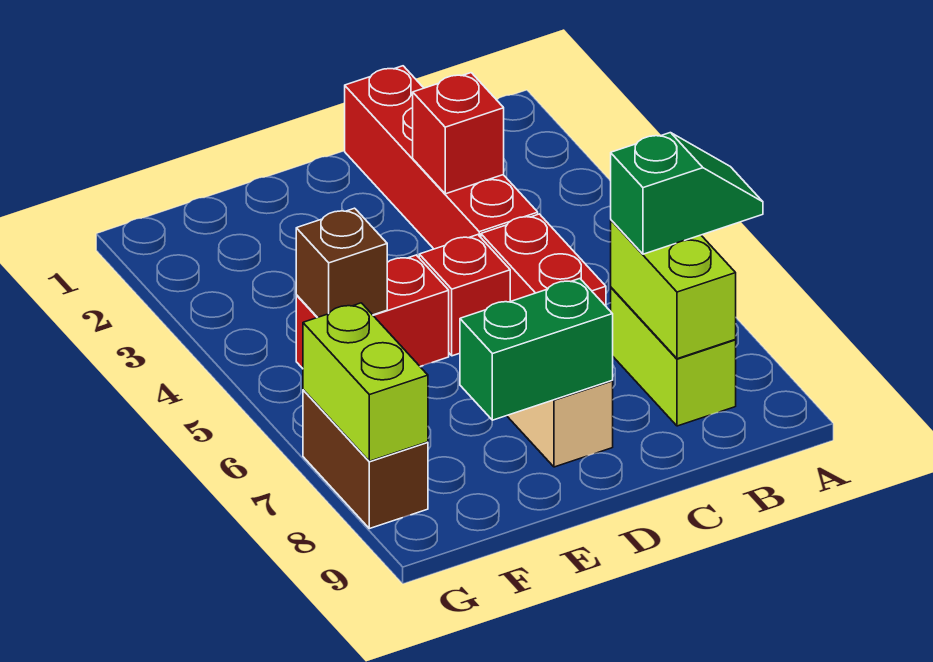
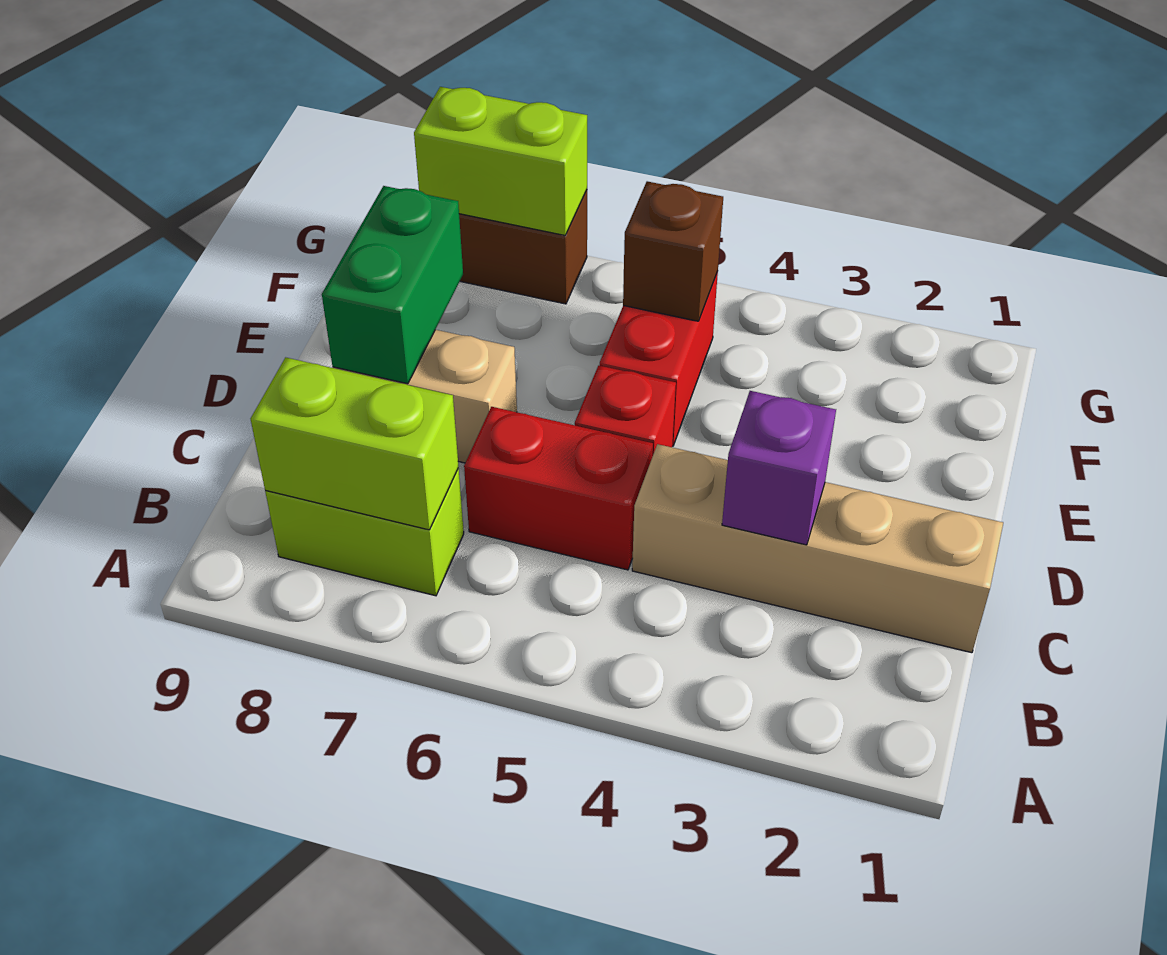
green 1x2 slope [611,133,763,254] -> none
red 1x4 brick [345,66,538,249] -> tan 1x4 brick [632,444,1003,653]
red 1x1 brick [413,73,504,194] -> purple 1x1 brick [722,391,836,545]

